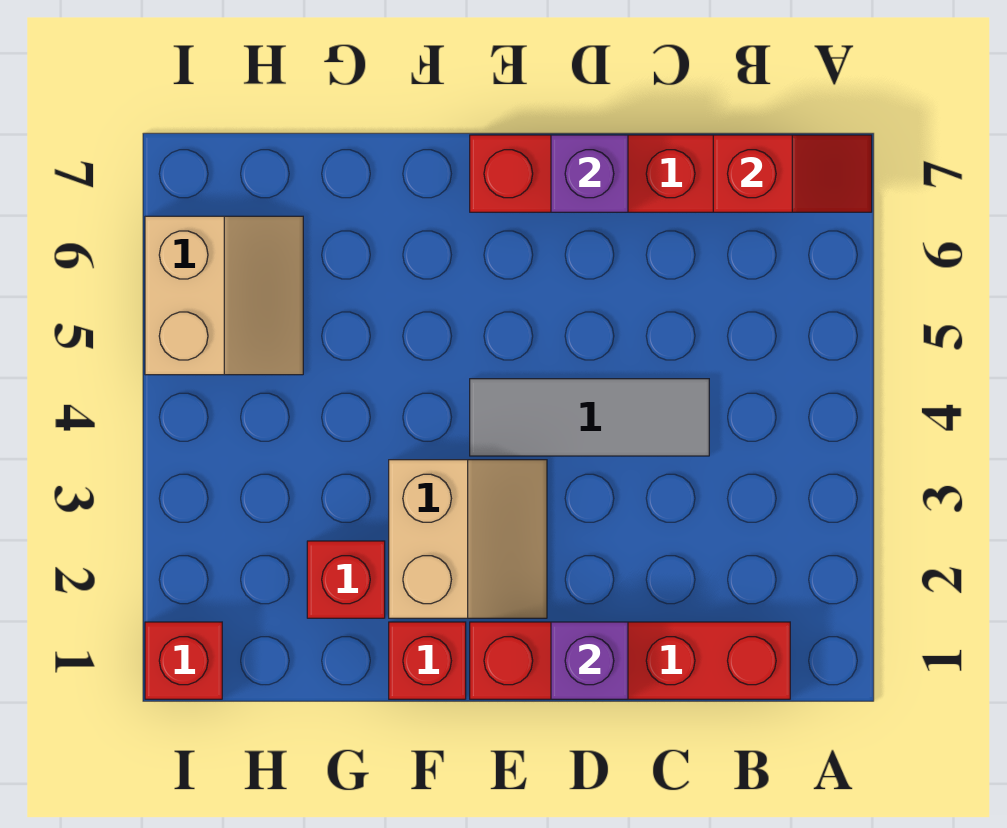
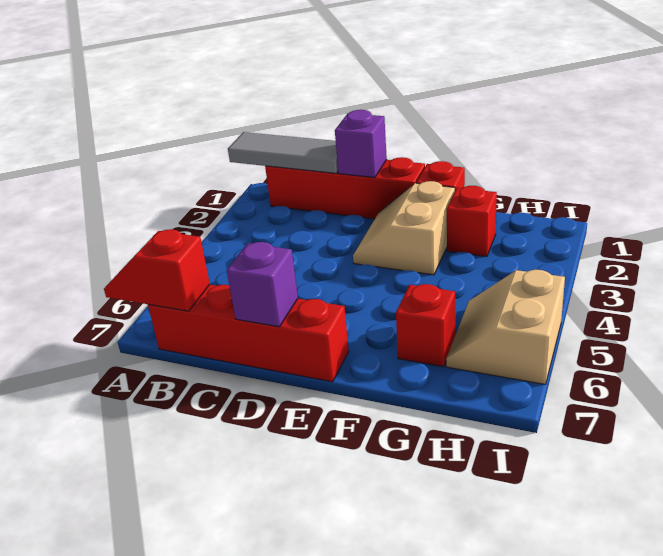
grey 1x3 tile [470,379,709,456] -> grey 1x3 tile moved to [228,132,338,173]
red 1x1 brick [145,622,222,699] -> red 1x1 brick moved to [396,284,455,367]

